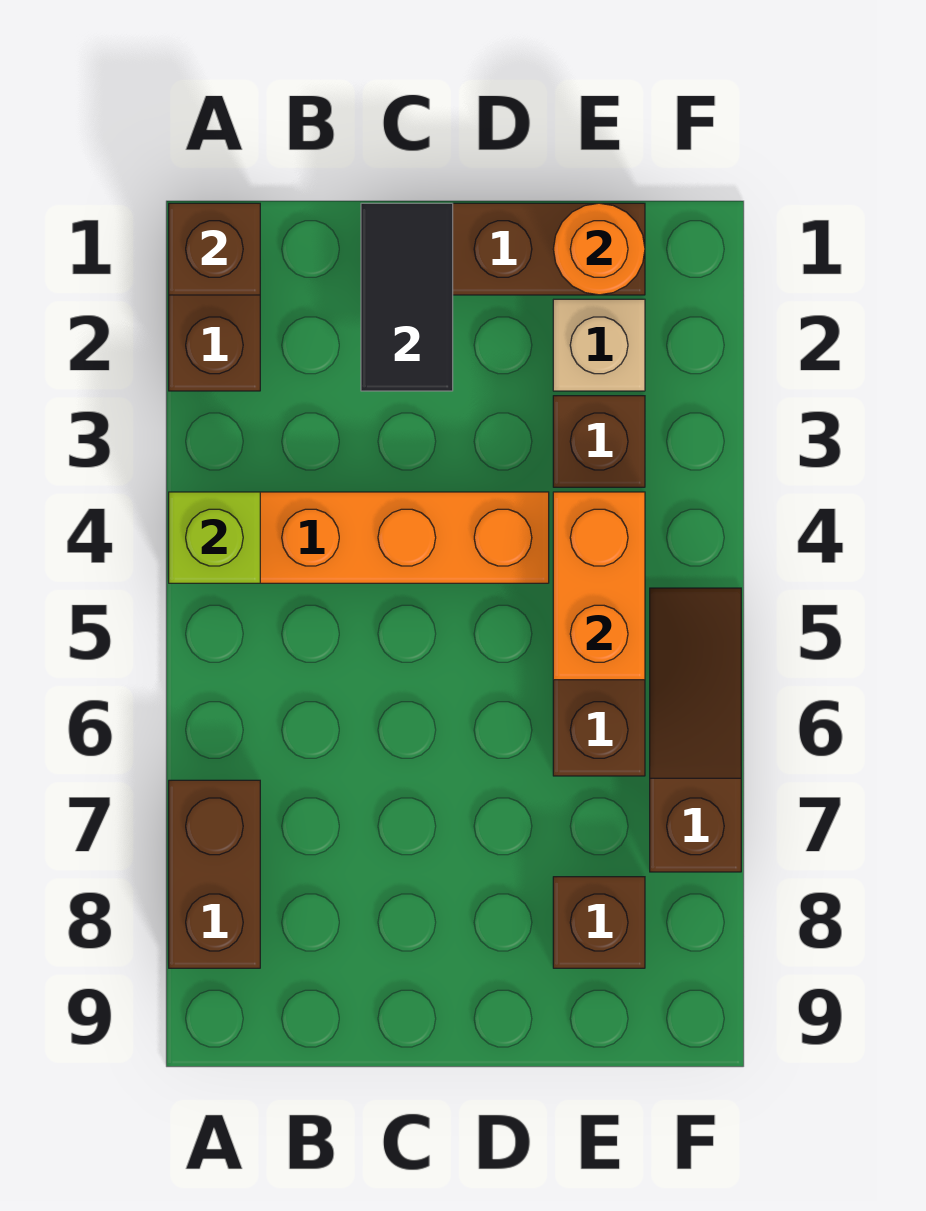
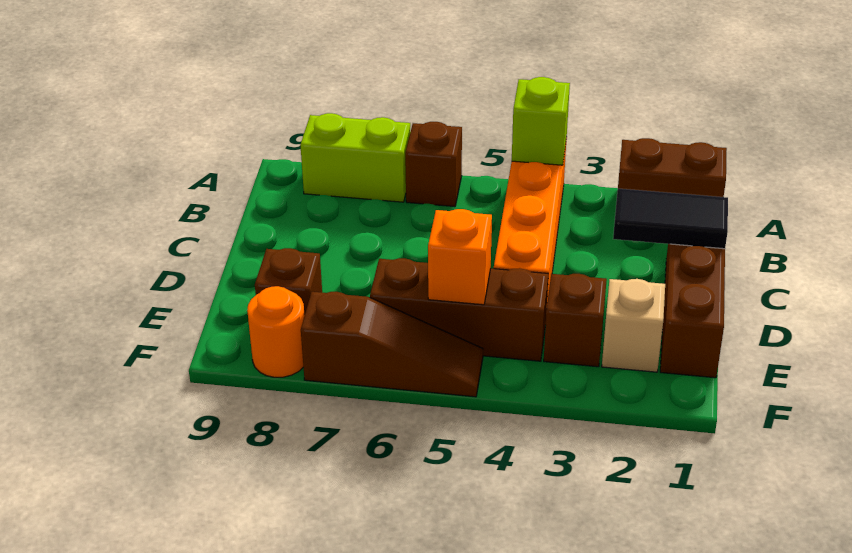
brown 1x1 brick [169,203,260,295] -> brown 1x1 brick moved to [405,122,462,207]
brown 1x2 brick [169,780,260,968] -> lime 1x2 brick [300,113,410,202]
orange 1x1 round brick [553,203,645,295] -> orange 1x1 round brick moved to [247,286,305,377]
orange 1x2 brick [553,492,645,680] -> orange 1x1 brick [428,209,492,305]

